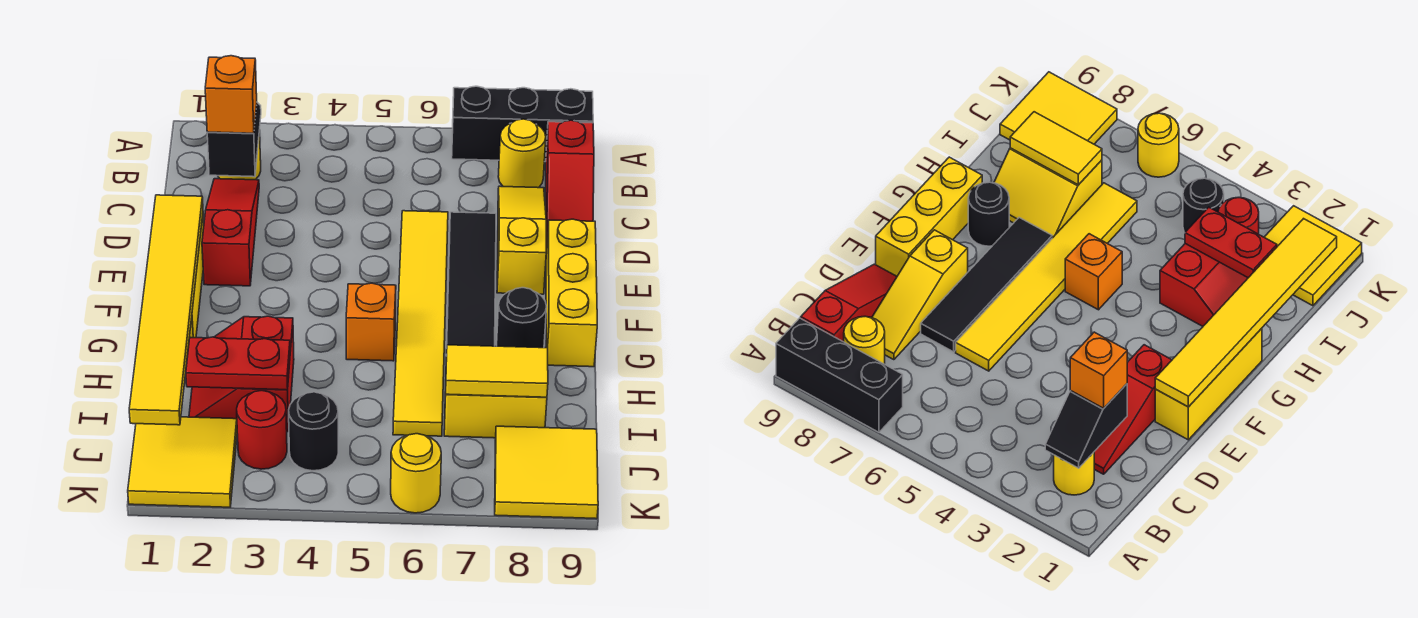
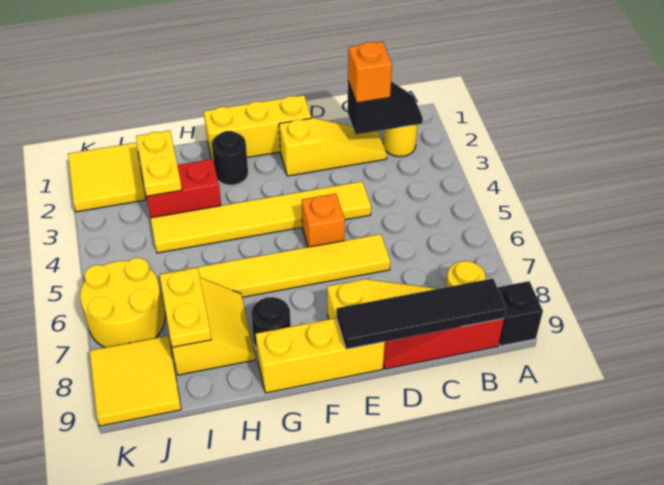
black 1x3 brick [452,86,593,162] -> black 1x1 brick [497,281,543,346]
red 1x3 slope [202,179,259,286] -> yellow 1x3 slope [279,118,387,176]
black 1x4 tile [447,212,496,346] -> black 1x4 tile moved to [337,279,506,349]
yellow 1x6 tile [129,195,203,425] -> yellow 1x6 tile moved to [151,181,371,253]
orange 1x1 brick [346,283,396,361] -> orange 1x1 brick moved to [302,194,345,247]
red 1x2 plate [186,337,290,390] -> yellow 1x2 plate [136,131,182,196]
yellow 1x2 tile [446,345,548,397] -> yellow 1x2 plate [160,268,212,347]
red 1x1 round brick [237,391,287,469] -> none
black 1x1 round brick [289,392,338,471] -> black 1x1 round brick moved to [212,131,248,185]
yellow 1x1 round brick [391,434,441,513] -> yellow 2x2 round brick [80,258,165,347]

